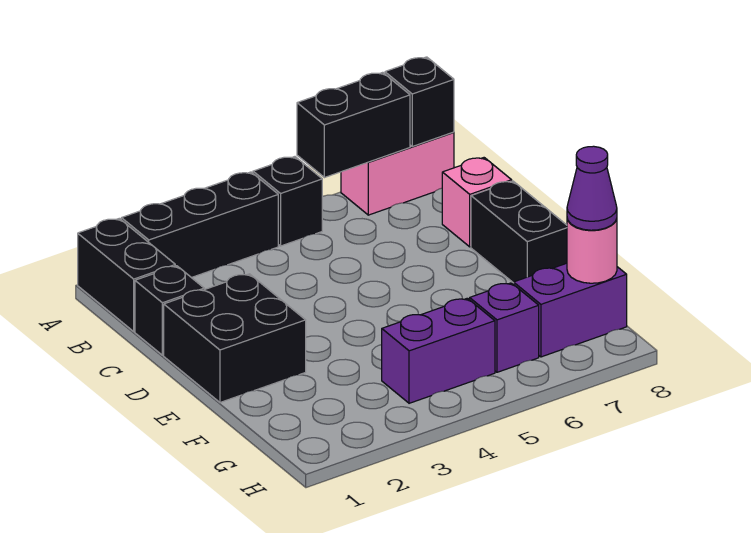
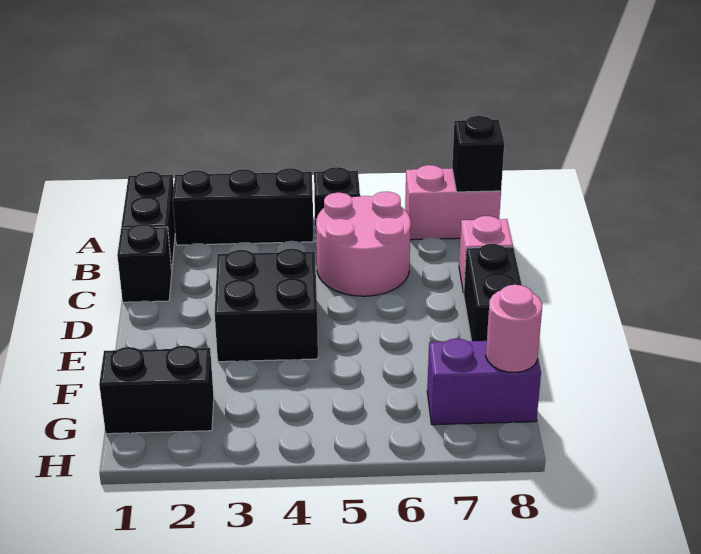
black 1x2 brick [297,72,410,178] -> black 1x2 brick moved to [99,346,214,434]
none -> pink 2x2 round brick [316,192,411,296]
black 2x2 brick [164,274,306,402] -> black 2x2 brick moved to [215,249,318,362]
purple 1x2 brick [382,298,495,403] -> none
purple 1x1 brick [470,283,539,372] -> none
purple 1x1 cone [567,146,617,230] -> none

